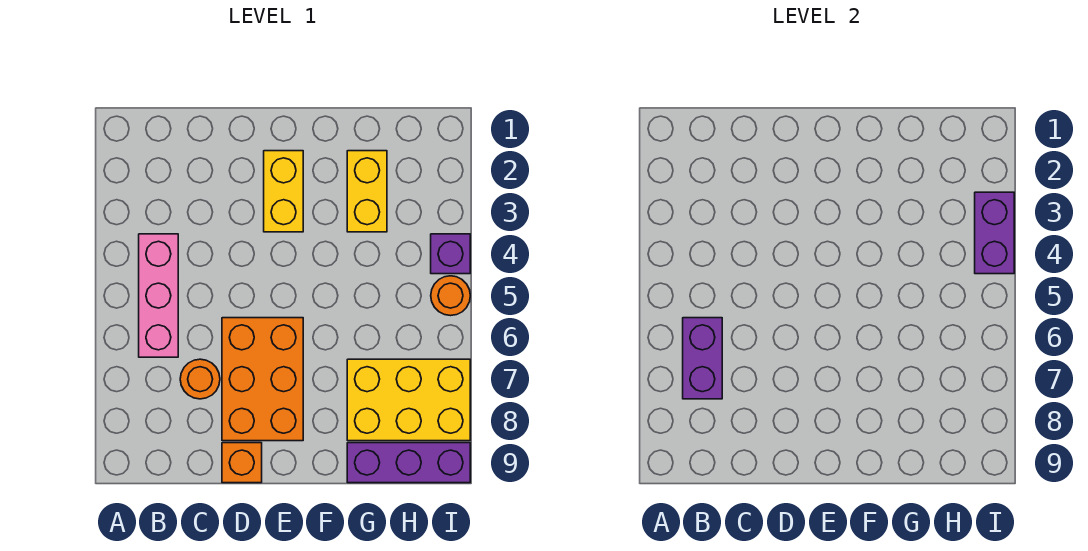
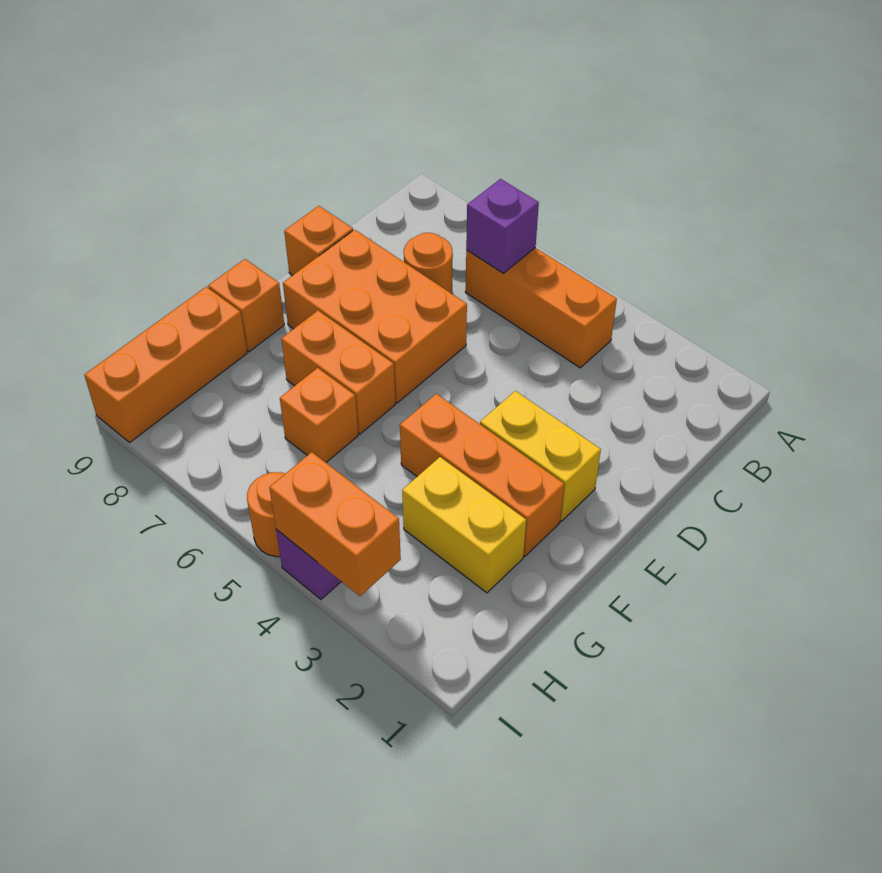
pink 1x3 brick [139,234,178,357] -> orange 1x3 brick [466,248,617,368]
purple 1x2 brick [683,318,722,399] -> purple 1x1 brick [466,179,539,273]
none -> orange 1x3 brick [400,394,564,556]
none -> orange 1x2 brick [281,311,395,434]
none -> orange 1x1 brick [208,259,284,352]
none -> orange 1x1 brick [280,368,358,462]
yellow 2x3 brick [347,359,470,441] -> none
purple 1x3 brick [347,443,470,483] -> orange 1x3 brick [84,287,247,442]
purple 1x2 brick [975,192,1014,274] -> orange 1x2 brick [269,452,401,596]

